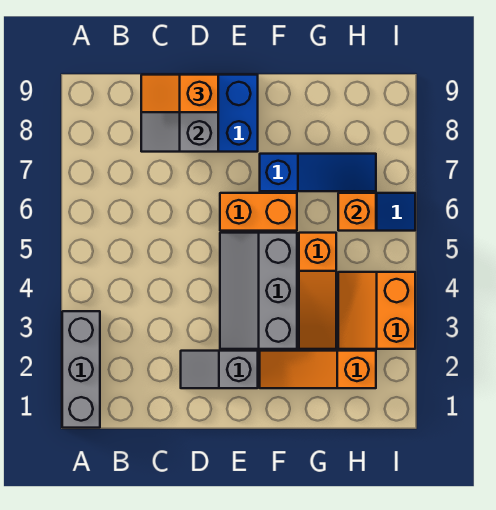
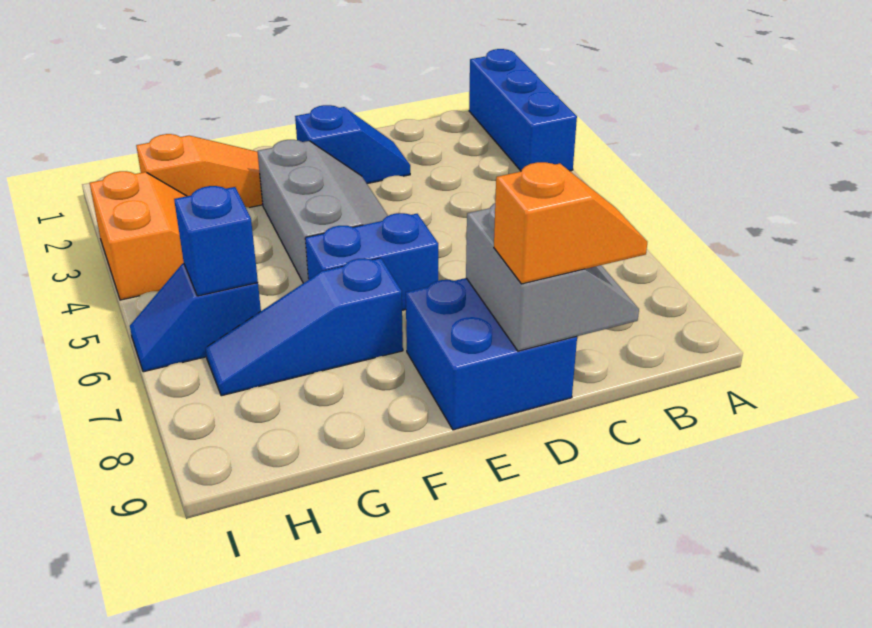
grey 1x3 brick [62,311,100,428] -> blue 1x3 brick [469,49,577,171]
grey 1x2 slope [181,351,258,388] -> blue 1x2 slope [295,105,410,184]
orange 1x2 brick [220,193,297,231] -> blue 1x2 brick [305,213,438,310]
orange 1x3 slope [299,233,336,349] -> none
orange 1x1 brick [338,193,376,231] -> blue 1x1 brick [174,186,258,296]

